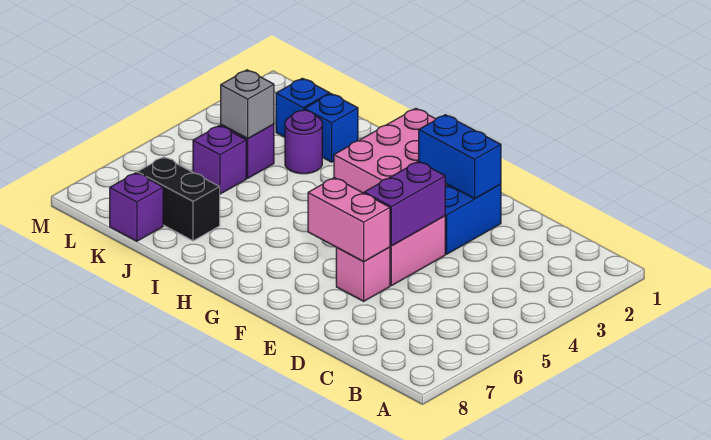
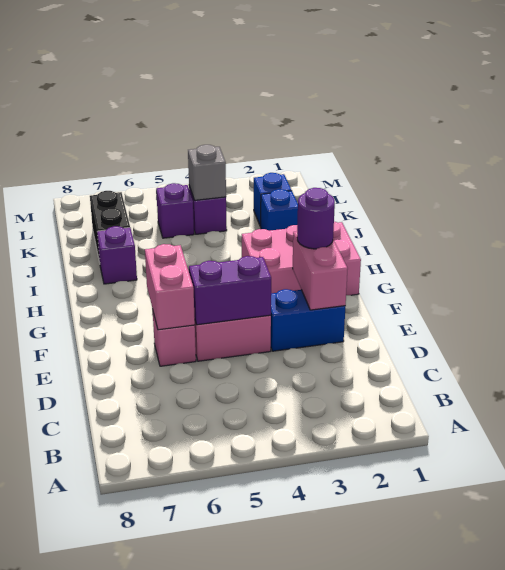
blue 1x2 brick [419,115,501,199] -> pink 1x2 brick [293,231,348,310]
purple 1x1 round brick [285,110,322,174] -> purple 1x1 round brick moved to [297,188,335,249]
purple 1x1 brick [110,173,163,241] -> purple 1x1 brick moved to [97,226,137,284]

